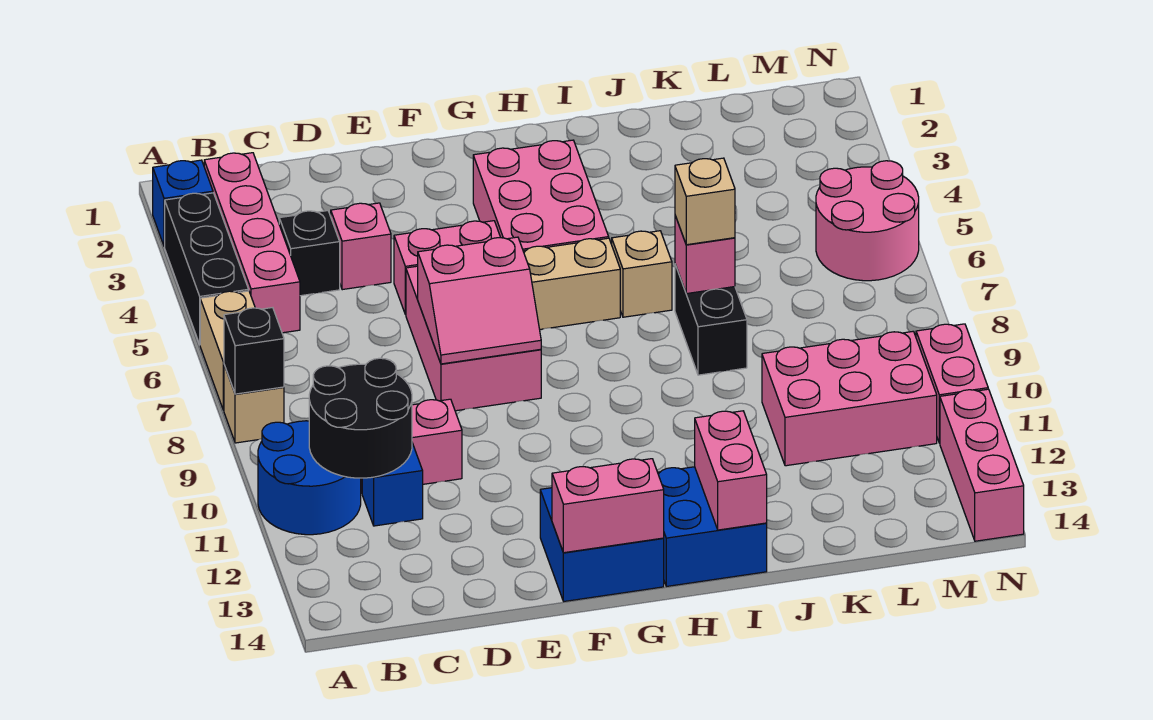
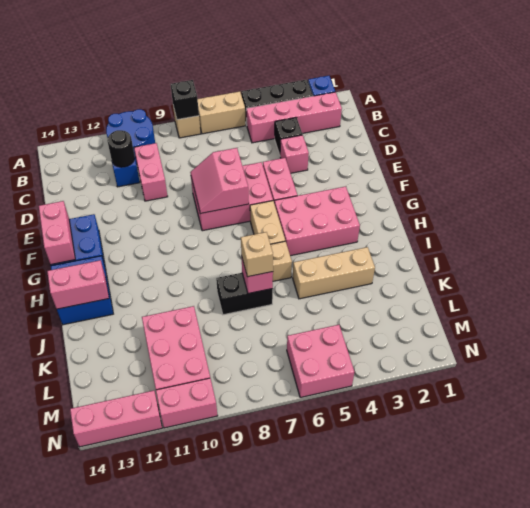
black 2x2 round brick [309,358,412,478] -> black 1x1 round brick [107,130,135,167]
none -> tan 1x3 brick [293,247,375,299]
pink 2x2 round brick [816,161,919,281] -> pink 2x2 brick [287,325,354,398]

